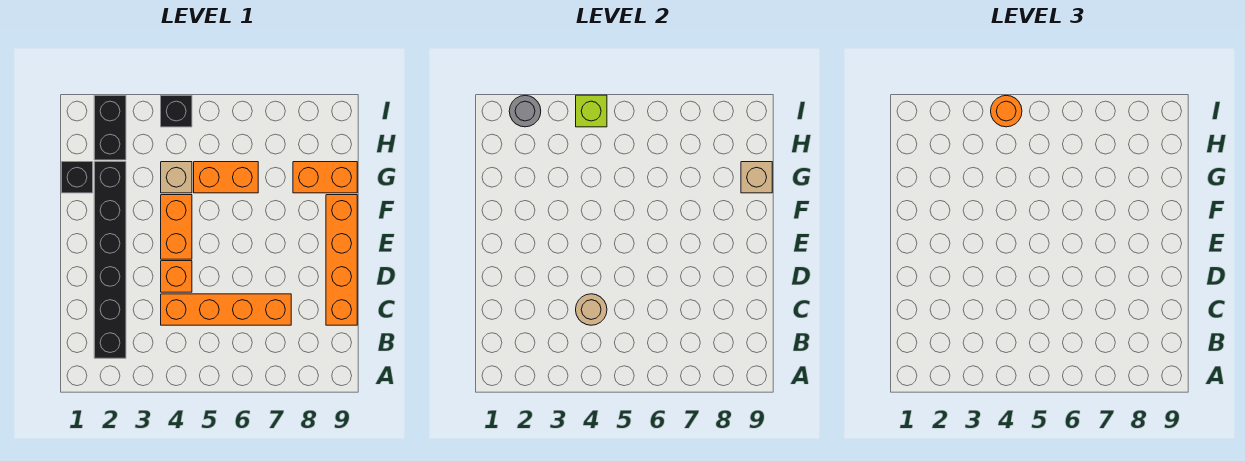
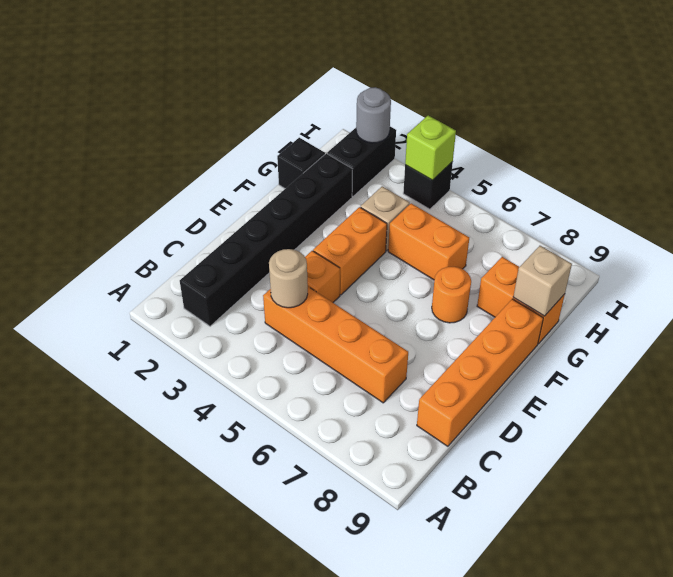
orange 1x1 round brick [991,95,1022,127] -> orange 1x1 round brick moved to [432,267,471,323]

